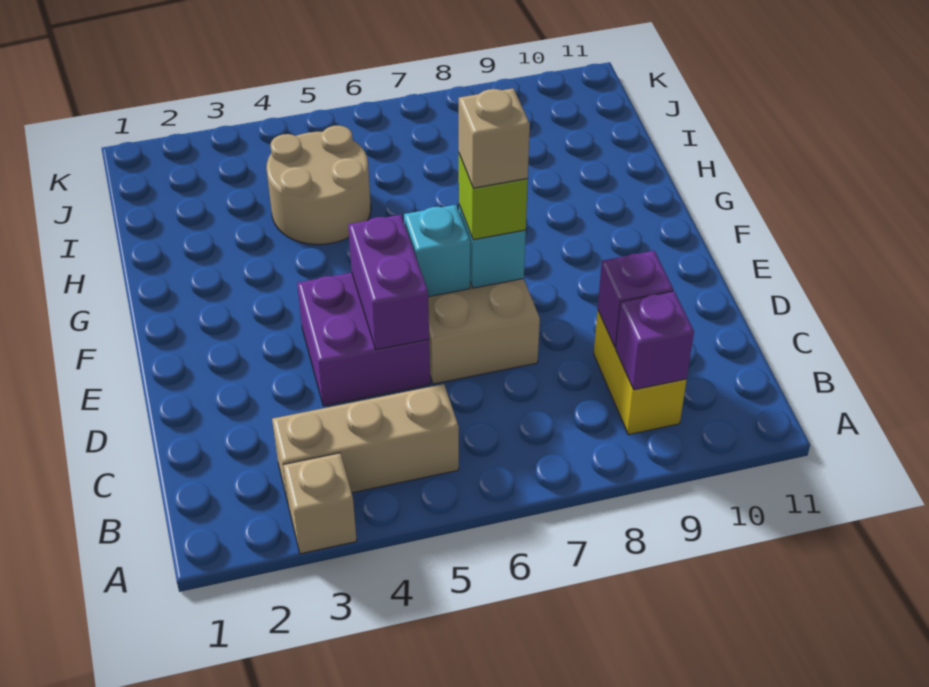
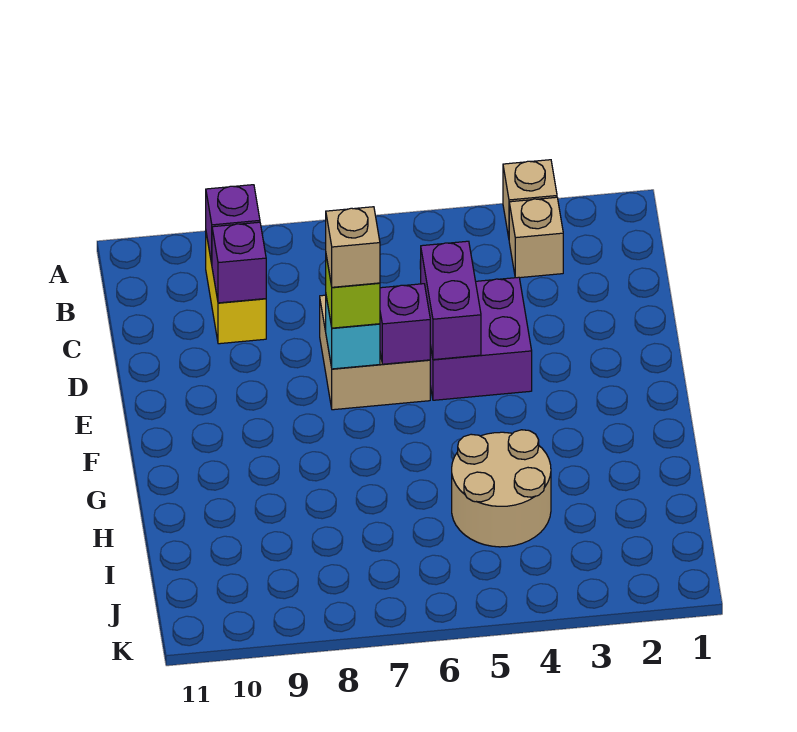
tan 1x3 brick [272,384,459,506] -> tan 1x1 brick [509,197,563,278]
cyan 1x1 brick [404,205,470,297] -> purple 1x1 brick [380,284,430,364]

